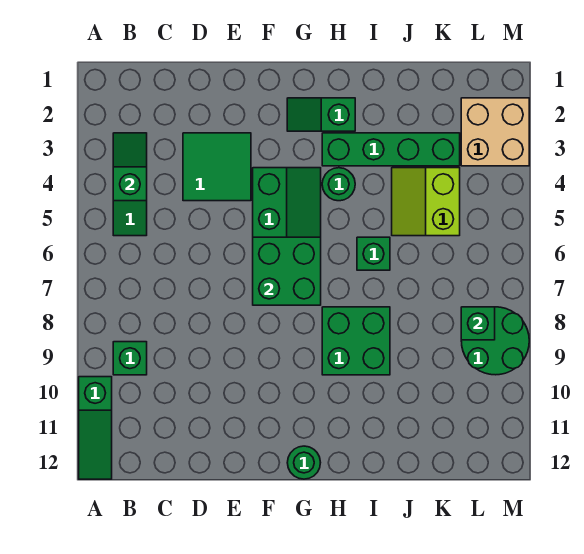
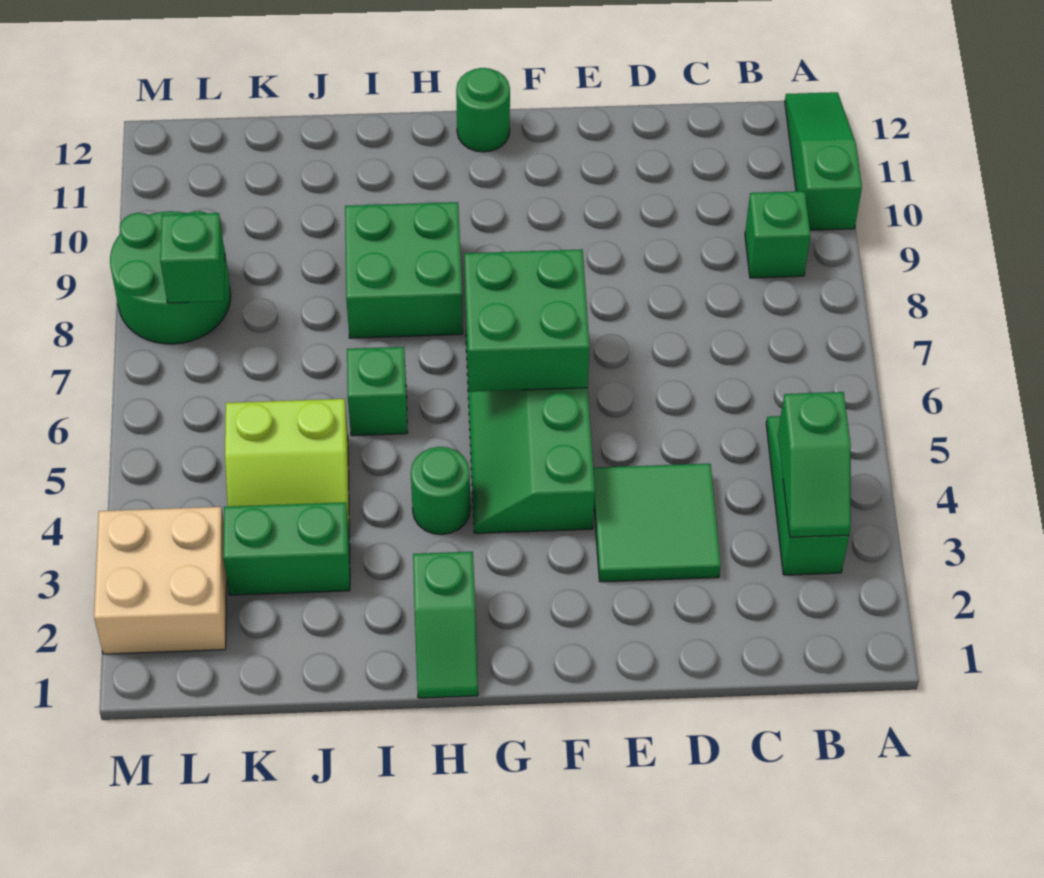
green 1x2 slope [287,98,355,131] -> green 1x2 slope turned to [413,552,478,698]
green 1x4 brick [322,133,460,166] -> green 1x2 brick [223,502,350,595]
lime 2x2 slope [392,168,460,236] -> lime 2x2 slope turned to [225,399,349,529]

